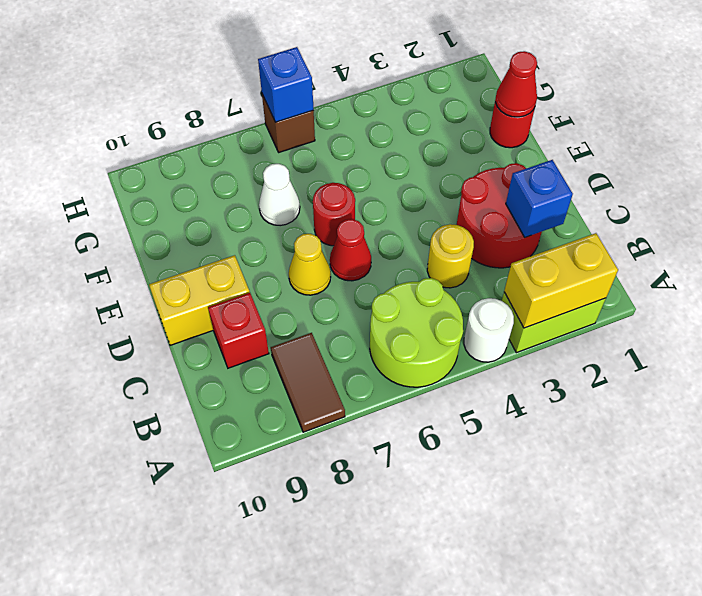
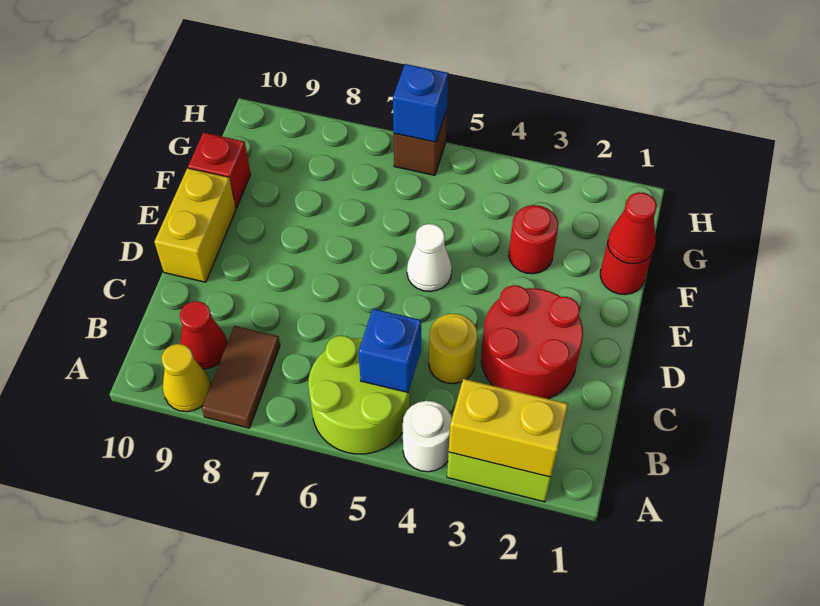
blue 1x1 brick [506,160,573,237] -> blue 1x1 brick moved to [358,309,421,392]
red 1x1 brick [208,293,269,368] -> red 1x1 brick moved to [188,133,251,208]
red 1x1 cone [330,219,371,281] -> red 1x1 cone moved to [180,301,227,369]
yellow 1x1 cone [289,234,331,295] -> yellow 1x1 cone moved to [162,344,211,412]
yellow 1x2 brick [149,255,250,345] -> yellow 1x2 brick turned to [154,168,236,282]
red 1x1 round brick [313,183,355,246] -> red 1x1 round brick moved to [509,205,558,274]
white 1x1 cone [259,164,300,226] -> white 1x1 cone moved to [407,224,452,292]

